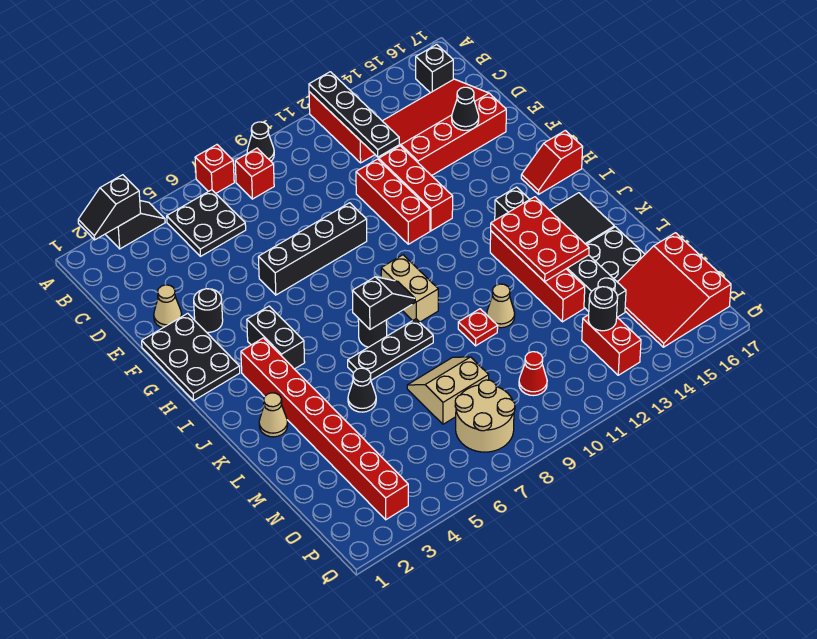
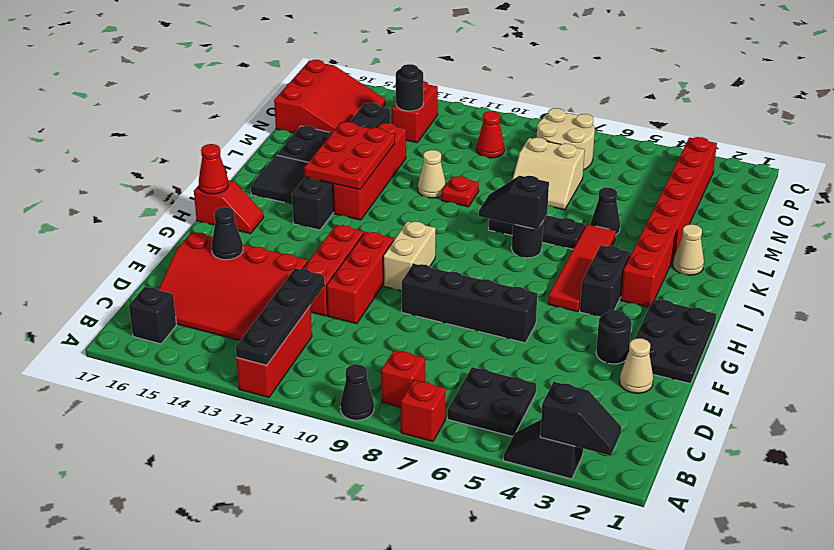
none -> red 1x4 tile [548,224,616,312]
none -> red 1x1 cone [199,144,228,194]
tan 1x2 brick [381,255,438,322] -> tan 1x2 brick moved to [383,221,436,291]

